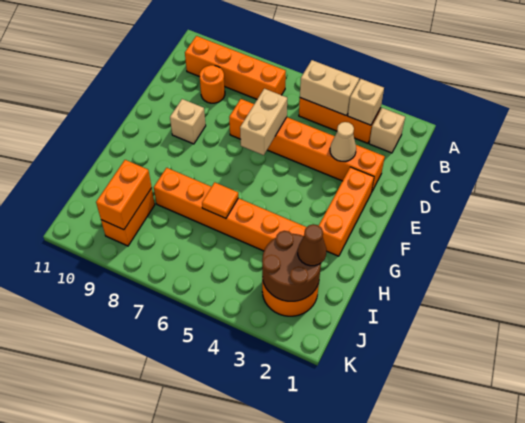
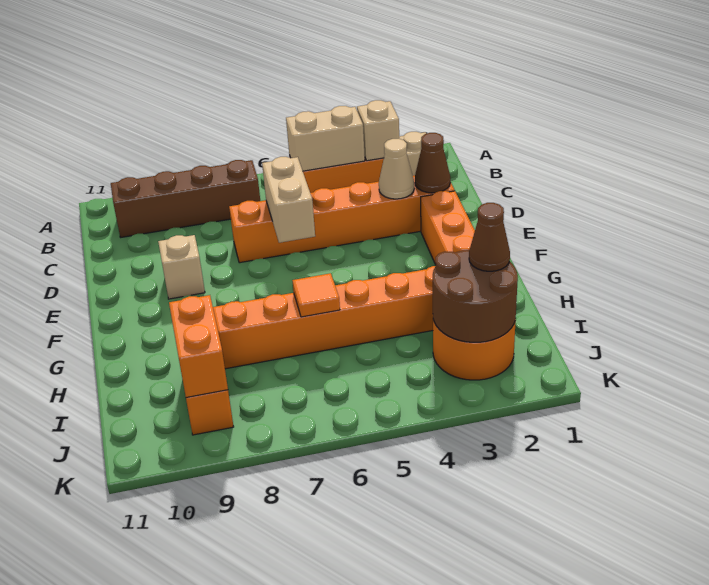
orange 1x4 brick [185,36,286,99] -> brown 1x4 brick [111,160,260,237]
orange 1x1 round brick [200,65,225,103] -> none
none -> brown 1x1 cone [415,133,450,193]

